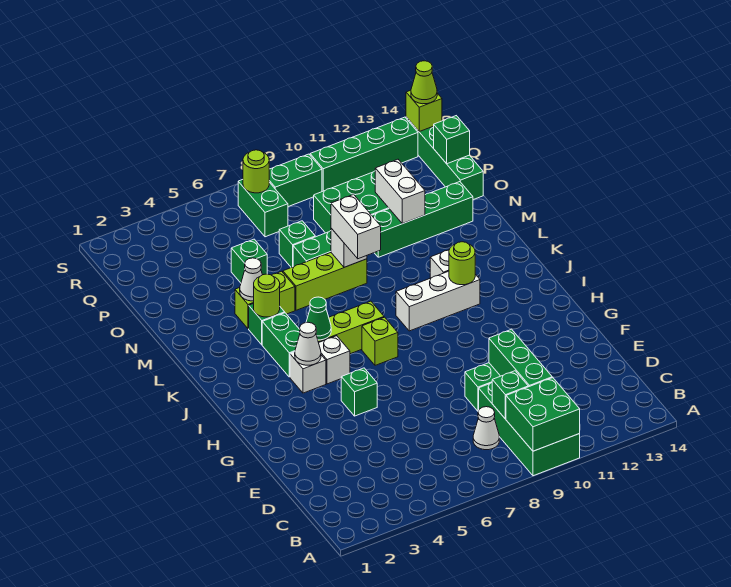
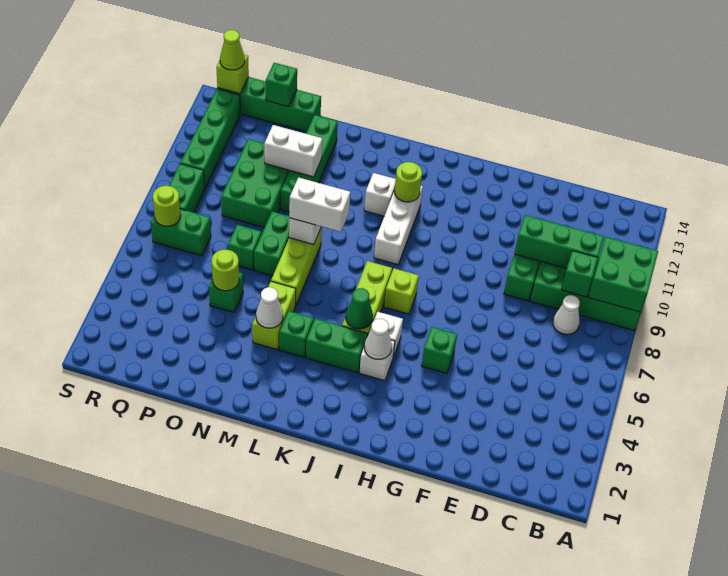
lime 1x1 round brick [254,274,280,317] -> lime 1x1 round brick moved to [211,250,239,291]

